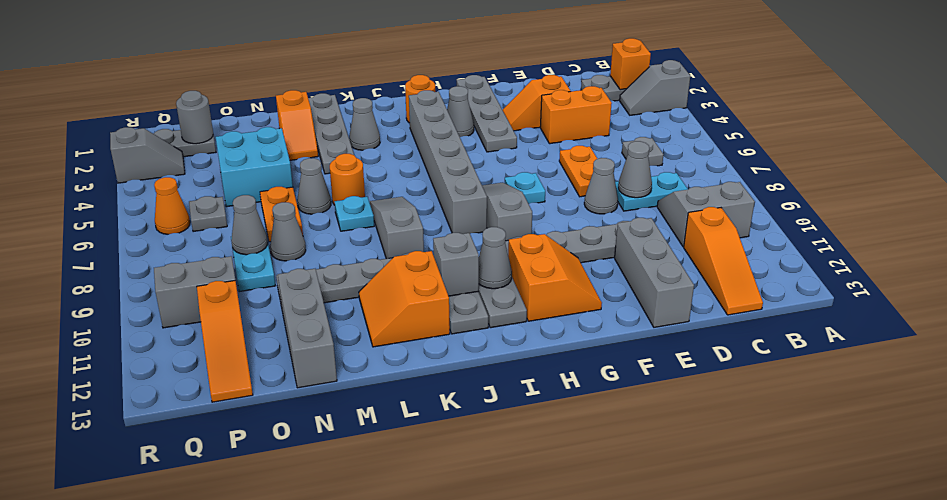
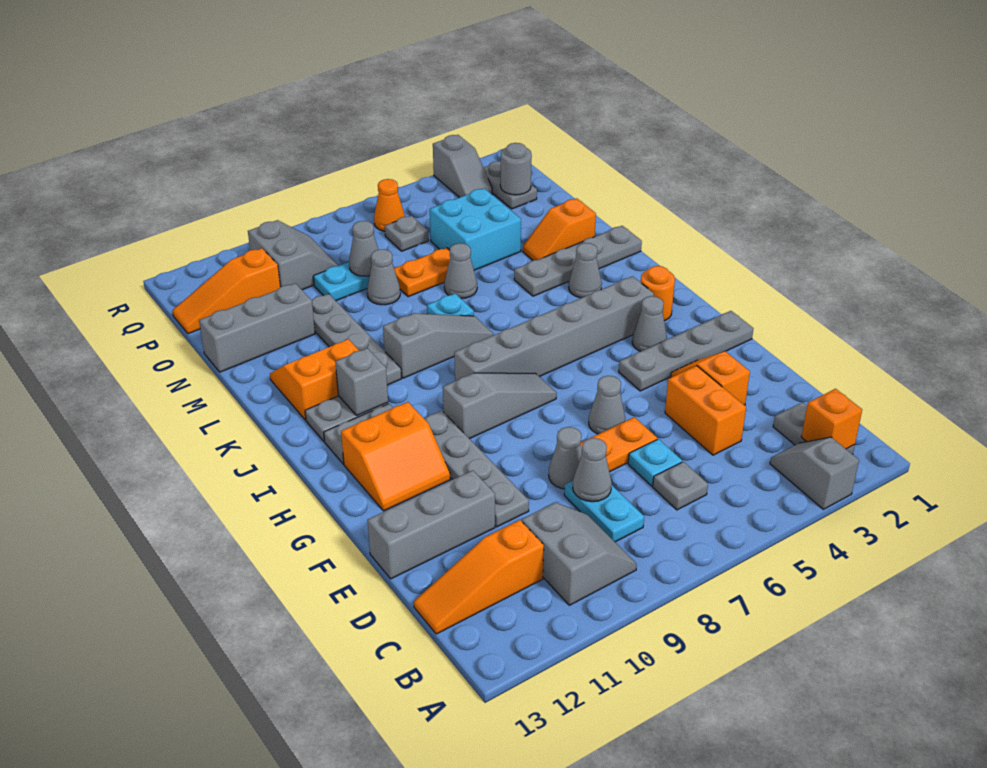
cyan 1x1 plate [505,172,545,204] -> cyan 1x1 plate moved to [628,439,682,486]
grey 1x1 cone [479,227,512,289] -> grey 1x1 cone moved to [589,376,625,434]
orange 1x1 round brick [330,154,365,205] -> none

